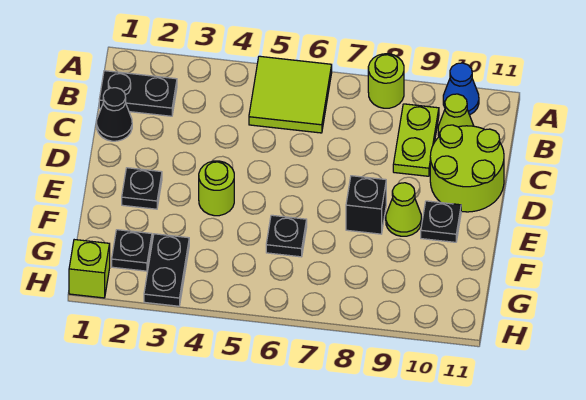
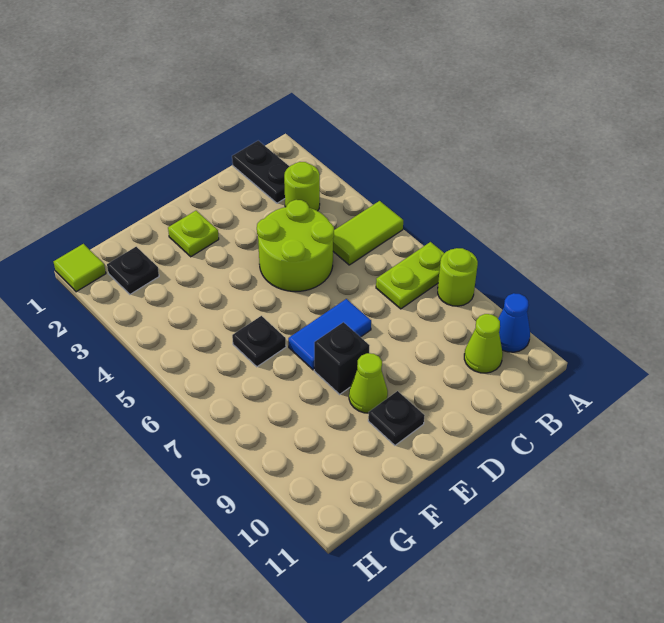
lime 2x2 tile [249,56,332,133] -> lime 1x2 tile [333,201,403,265]
lime 1x2 plate [393,104,439,176] -> lime 1x2 plate moved to [376,242,444,309]
black 1x1 cone [97,88,132,141] -> none
lime 2x2 round brick [430,125,504,212] -> lime 2x2 round brick moved to [257,200,334,291]
none -> blue 1x2 tile [288,299,371,370]
black 1x1 plate [122,168,162,209] -> lime 1x1 plate [168,211,219,257]
lime 1x1 round brick [199,161,234,216] -> lime 1x1 round brick moved to [284,162,320,211]
black 1x2 plate [144,234,189,306] -> none
lime 1x1 brick [69,240,110,298] -> lime 1x1 tile [53,244,106,292]

